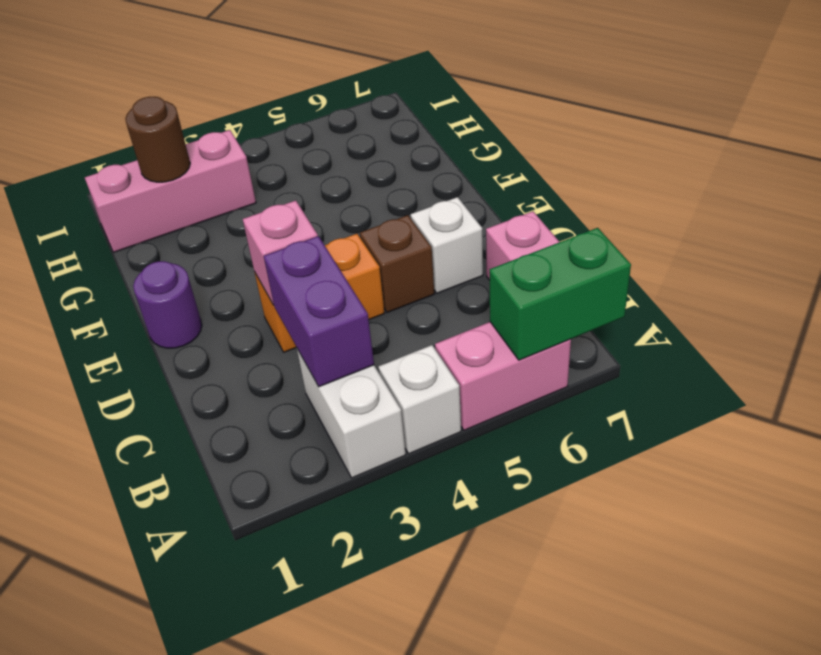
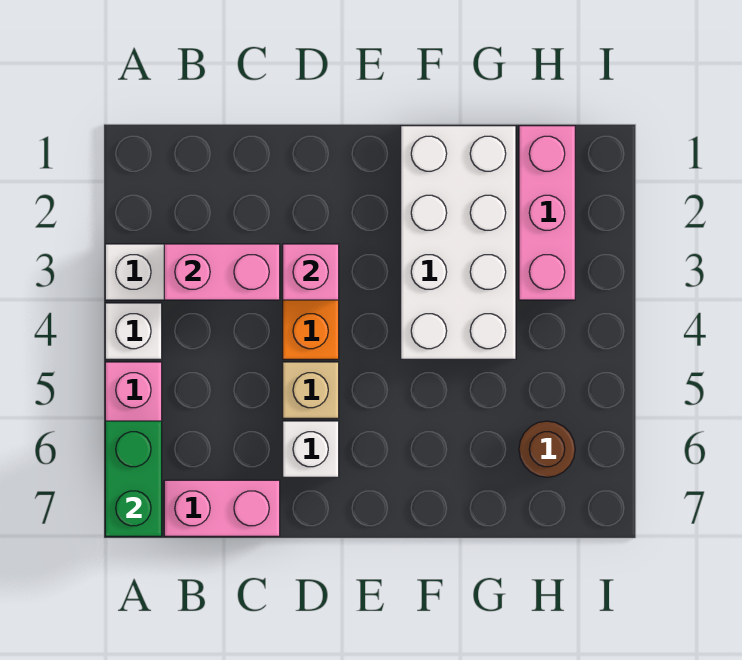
purple 1x2 brick [264,236,374,387] -> pink 1x2 brick [164,244,280,300]
brown 1x1 brick [360,215,434,313] -> tan 1x1 brick [283,362,339,418]
purple 1x1 round brick [133,261,202,348] -> none
none -> white 2x4 brick [401,126,516,359]
brown 1x1 round brick [125,97,190,182] -> brown 1x1 round brick moved to [519,421,575,477]

